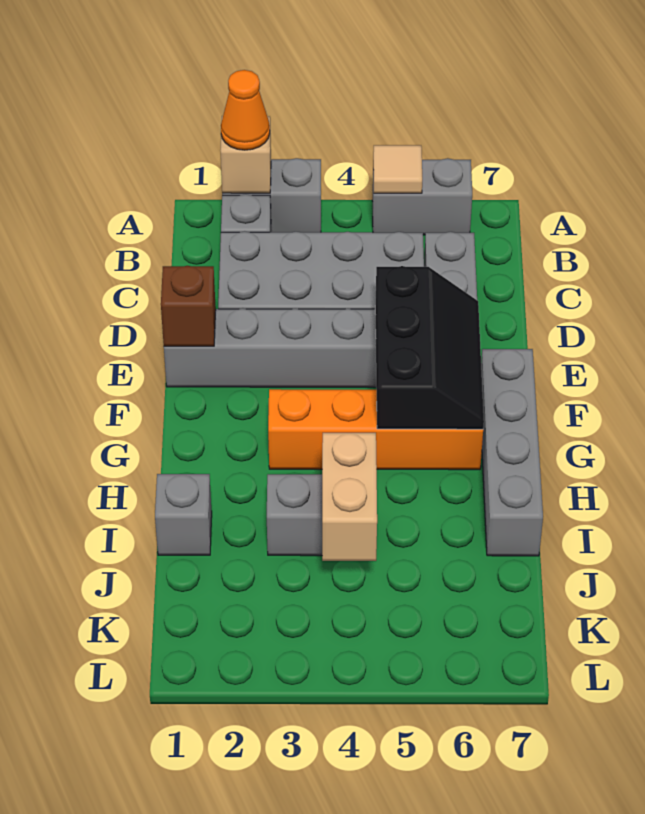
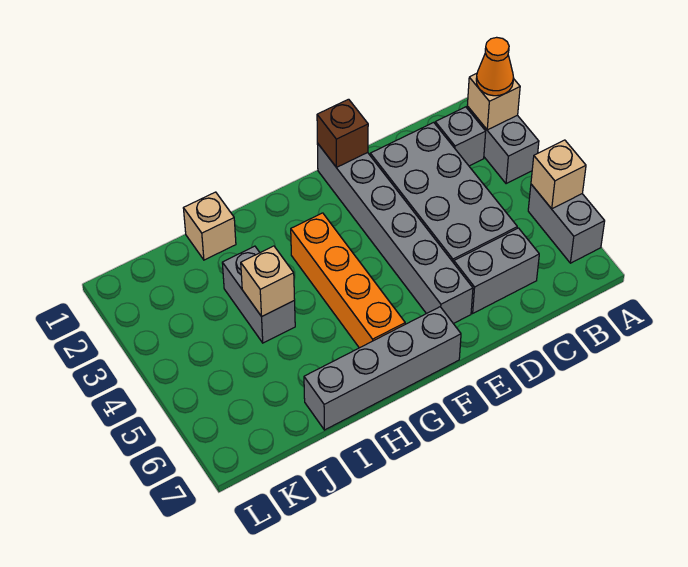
tan 1x1 tile [373,145,422,193] -> tan 1x1 brick [531,140,586,209]
black 2x3 slope [375,266,484,429] -> none
grey 1x1 brick [155,474,212,555] -> tan 1x1 brick [183,192,236,260]
tan 1x2 brick [322,433,377,561] -> tan 1x1 brick [241,246,295,317]

